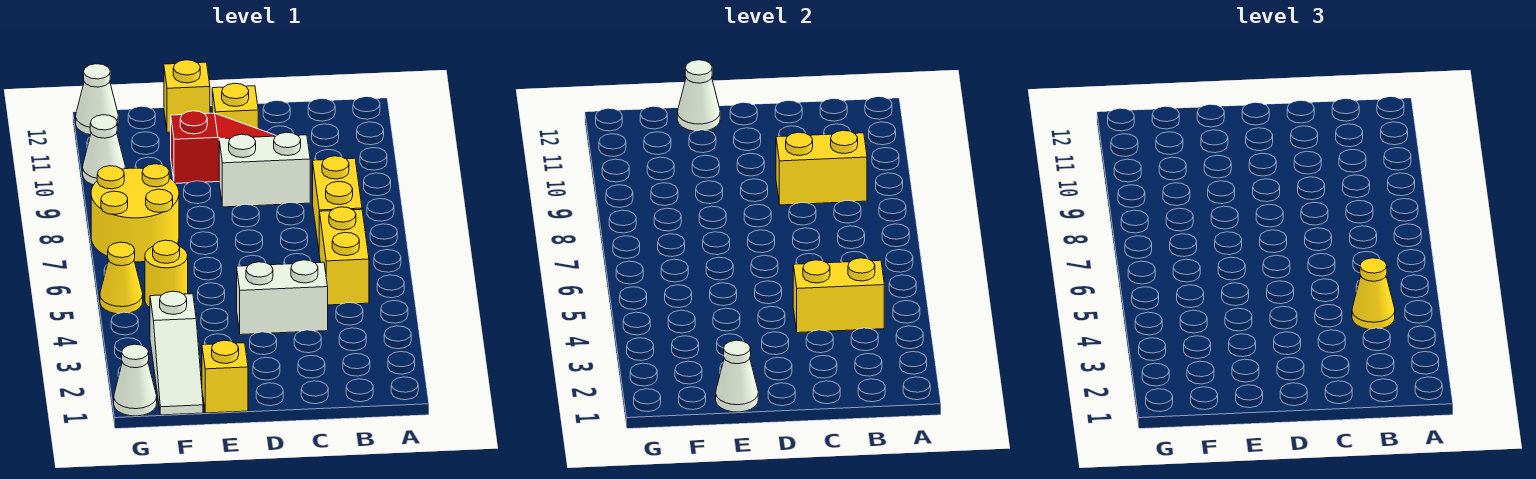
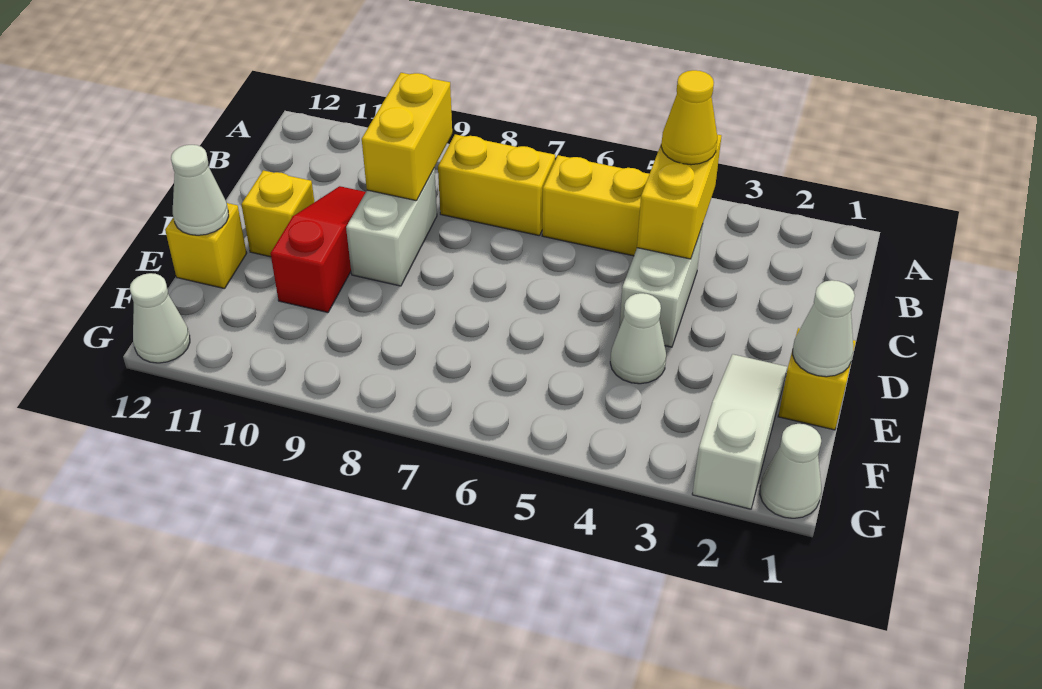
white 1x3 slope [150,291,203,415] -> white 1x3 slope turned to [692,354,787,509]
yellow 1x1 round brick [145,240,188,307] -> none
yellow 2x2 round brick [91,164,179,262] -> none
yellow 1x1 cone [100,242,143,314] -> none
white 1x1 cone [83,115,125,185] -> white 1x1 cone moved to [610,293,666,384]

